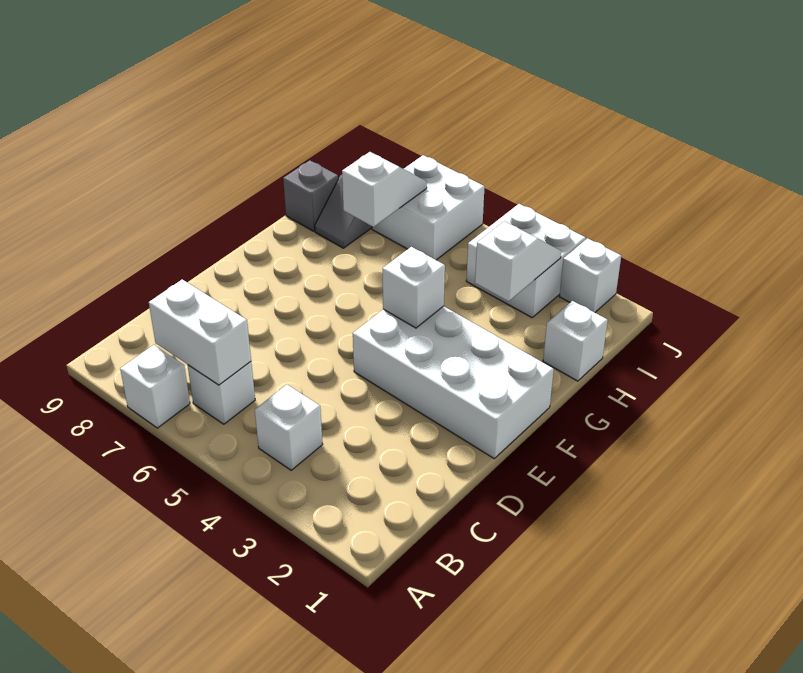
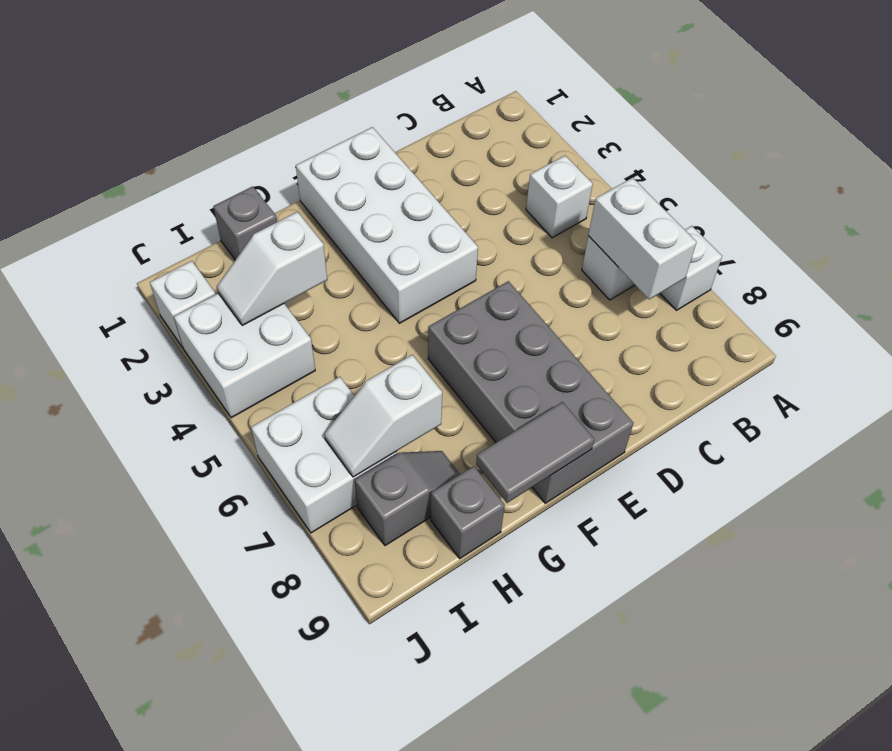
none -> grey 2x4 brick [428,281,633,503]
white 1x1 brick [383,247,445,328] -> none
none -> grey 1x2 tile [476,402,594,503]
white 1x1 brick [543,301,608,381] -> grey 1x1 brick [213,186,277,260]

